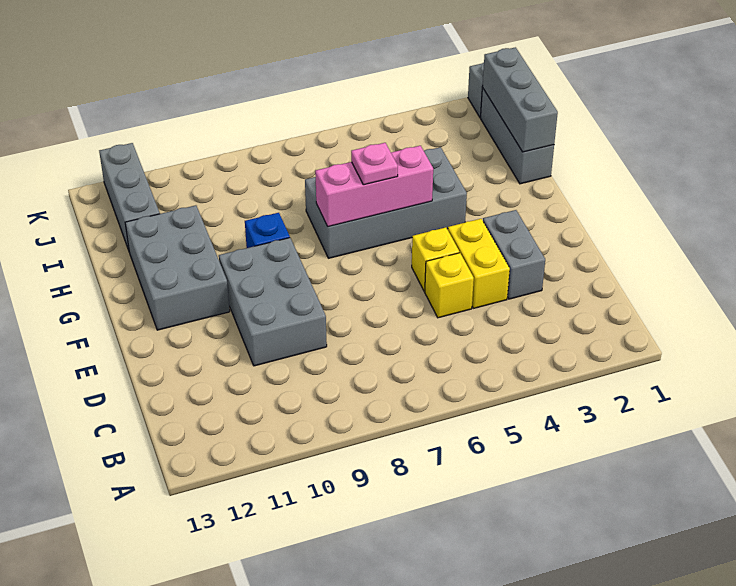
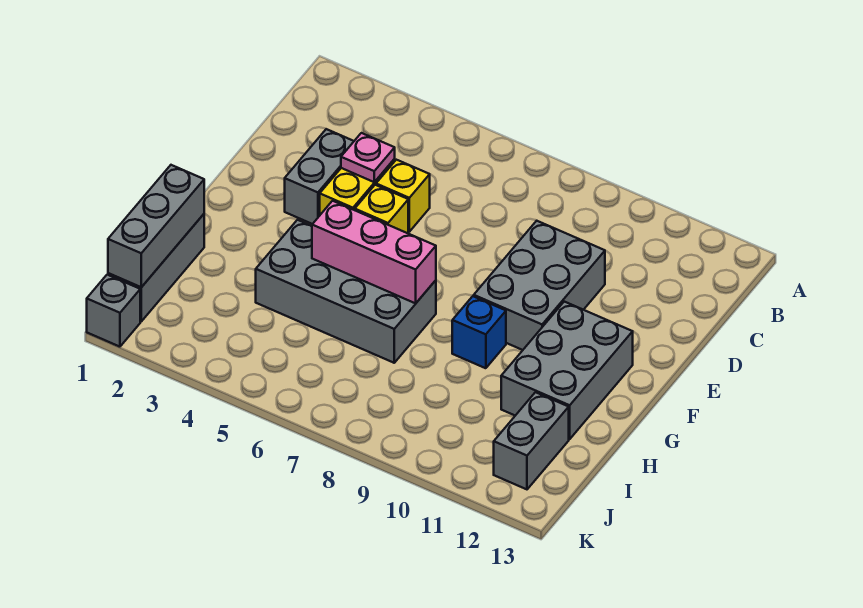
pink 1x1 plate [351,143,398,185] -> pink 1x1 plate moved to [341,133,395,182]
grey 1x3 brick [99,143,160,250] -> grey 1x2 brick [494,392,569,489]

